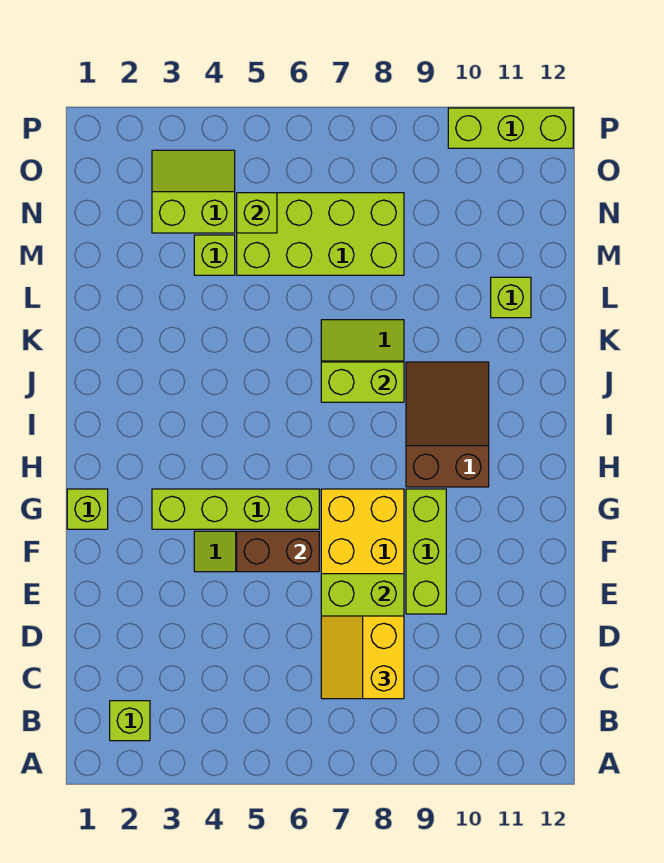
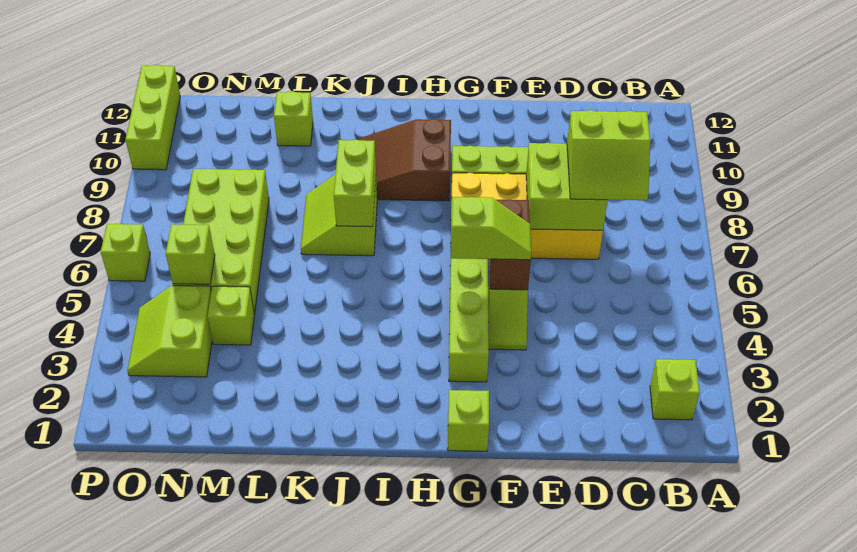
yellow 2x2 slope [321,616,404,699] -> lime 2x2 slope [567,110,650,200]
none -> lime 1x2 slope [451,197,531,260]
none -> lime 1x1 brick [101,224,150,281]

